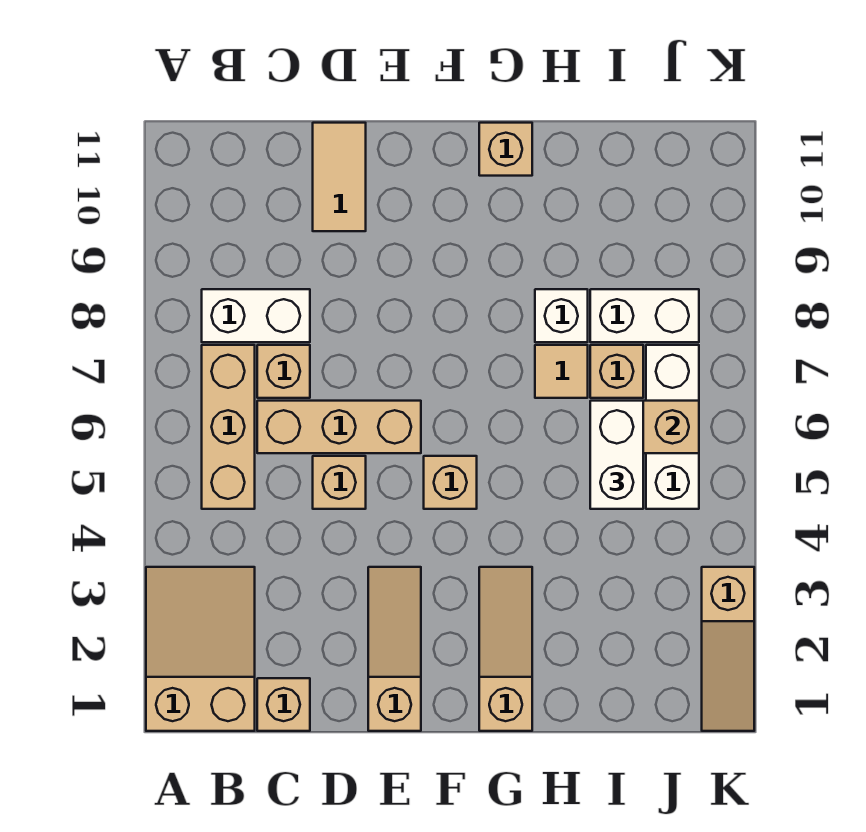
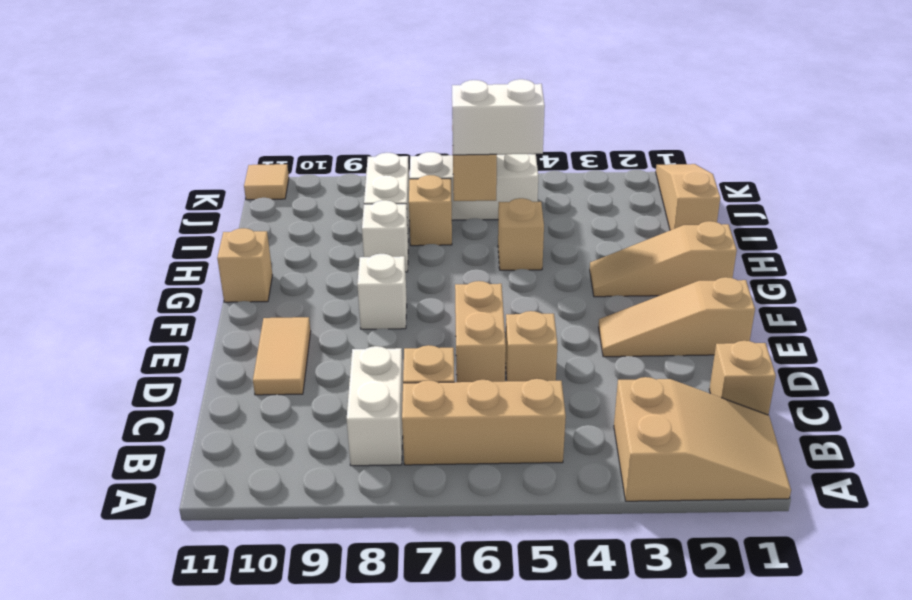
tan 2x3 slope [146,567,255,731] -> tan 2x3 slope turned to [614,377,791,501]
tan 1x3 brick [257,401,421,453] -> tan 1x2 brick [455,281,506,382]
tan 1x2 tile [313,123,366,231] -> tan 1x2 tile turned to [253,317,311,395]
tan 1x1 brick [424,456,477,509] -> tan 1x1 brick moved to [498,198,544,270]
none -> white 1x1 brick [357,254,407,329]
tan 1x1 tile [535,345,588,398] -> tan 1x1 tile moved to [244,164,289,200]
tan 1x3 slope [702,567,754,731] -> tan 1x3 slope turned to [656,164,720,230]

